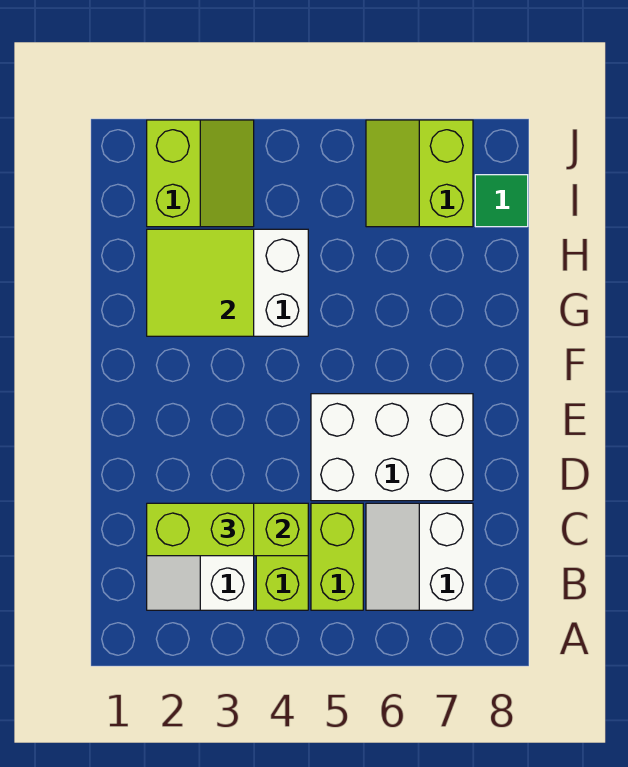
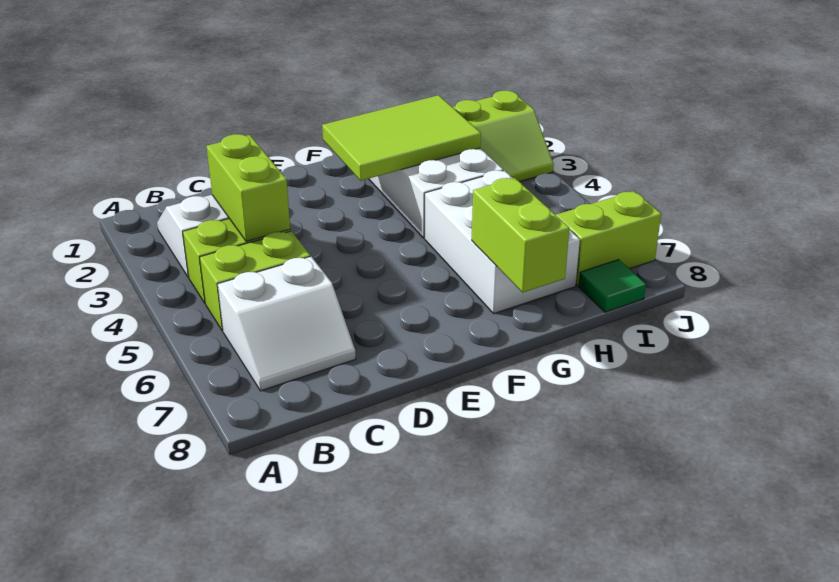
white 2x2 slope [366,503,473,610] -> white 2x2 slope turned to [217,256,356,391]
lime 1x2 brick [147,503,254,556] -> lime 1x2 brick moved to [472,178,569,292]
white 2x3 brick [311,394,473,501] -> white 2x3 brick moved to [425,170,580,314]
lime 2x2 tile [147,229,254,336] -> lime 2x3 tile [322,95,481,181]

